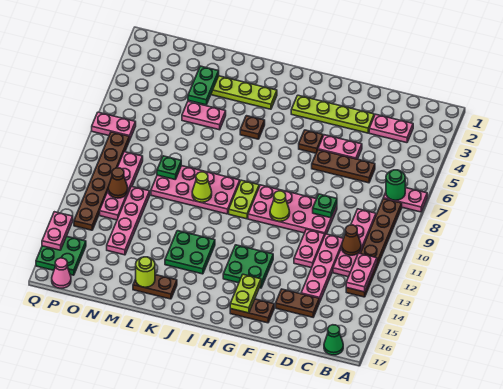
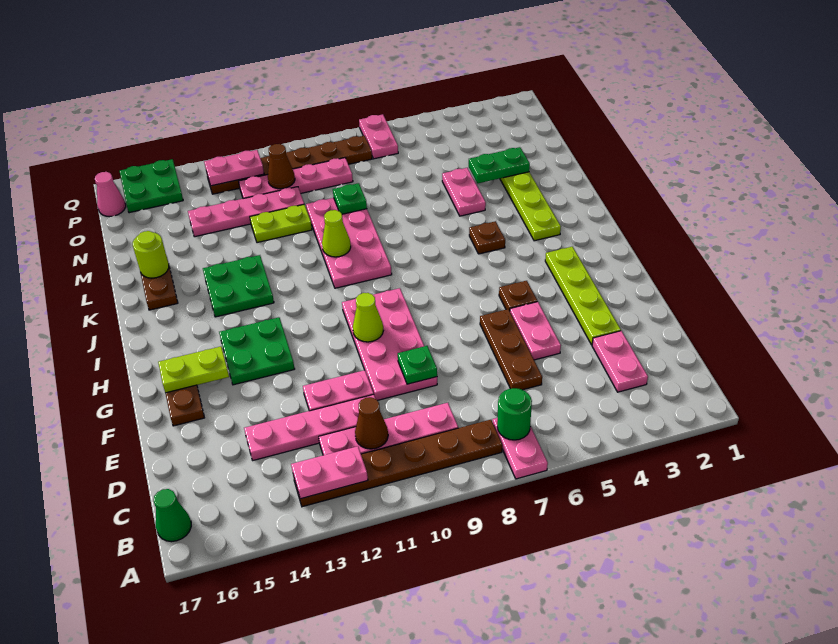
brown 1x2 plate [276,289,319,317] -> none
lime 1x2 plate [229,180,259,219] -> lime 1x2 plate moved to [250,204,312,243]
pink 1x2 plate [42,212,73,250] -> pink 1x2 plate moved to [204,150,264,186]

